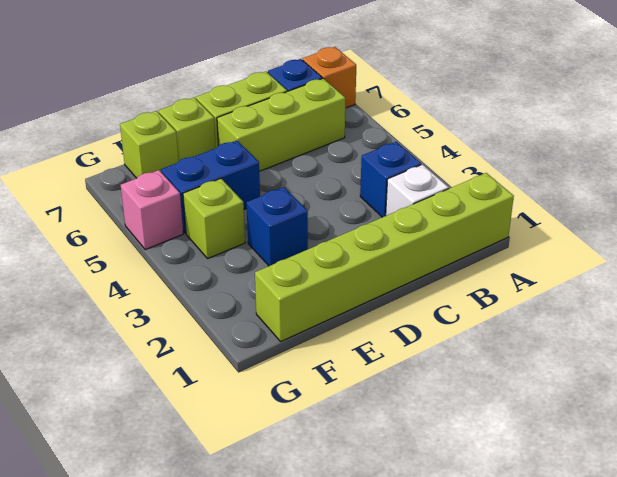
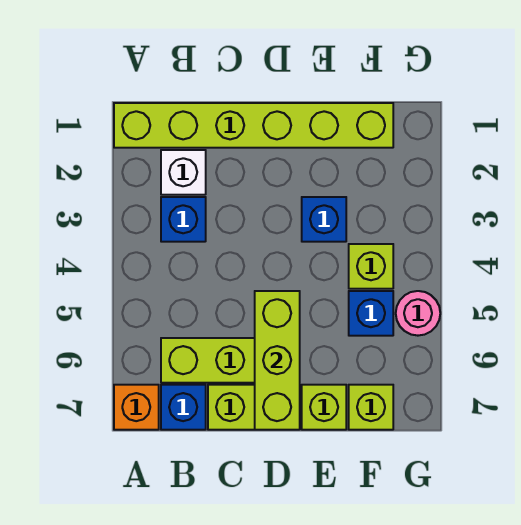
none -> lime 1x3 brick [255,291,300,430]
blue 1x2 brick [161,140,260,233] -> blue 1x1 brick [349,291,393,336]
pink 1x1 brick [121,170,183,250] -> pink 1x1 round brick [396,291,440,336]

